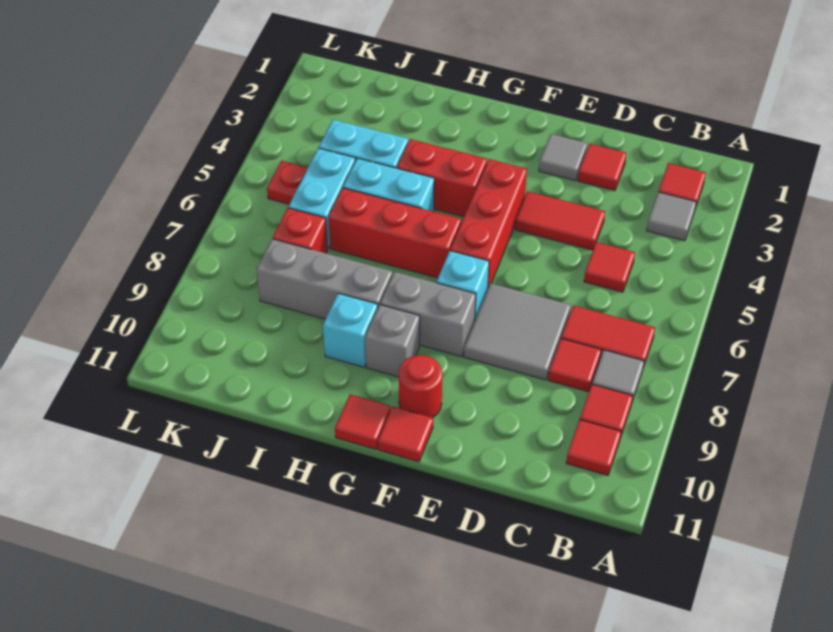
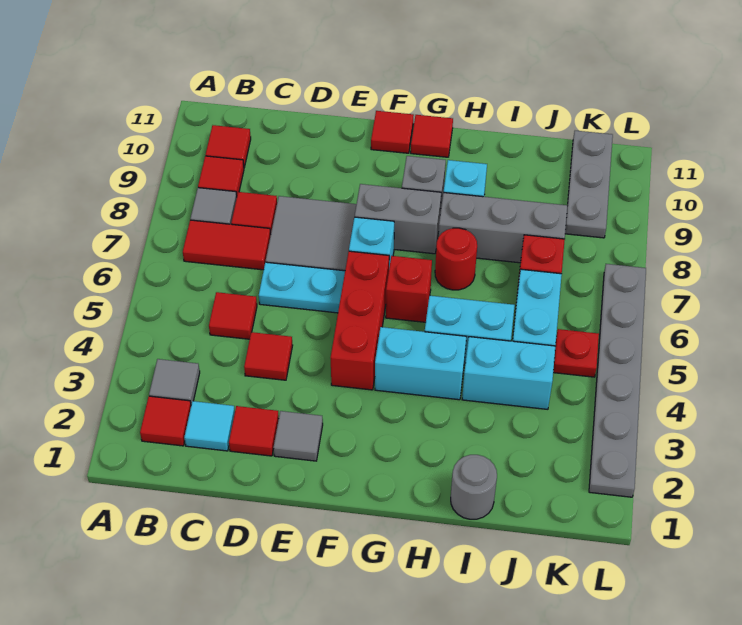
none -> cyan 1x1 tile [184,401,235,451]
red 1x2 tile [515,191,605,250] -> red 1x1 tile [244,332,293,380]
none -> cyan 1x2 plate [259,262,345,313]
red 1x1 round brick [399,355,442,418] -> red 1x1 round brick moved to [435,228,477,290]
red 1x2 brick [397,139,487,217] -> cyan 1x2 brick [375,327,466,400]
red 1x3 brick [328,188,461,278] -> red 1x1 brick [386,256,432,322]
none -> grey 1x1 round brick [451,455,497,519]
none -> grey 1x3 plate [565,131,613,238]
none -> grey 1x6 plate [589,264,646,497]

